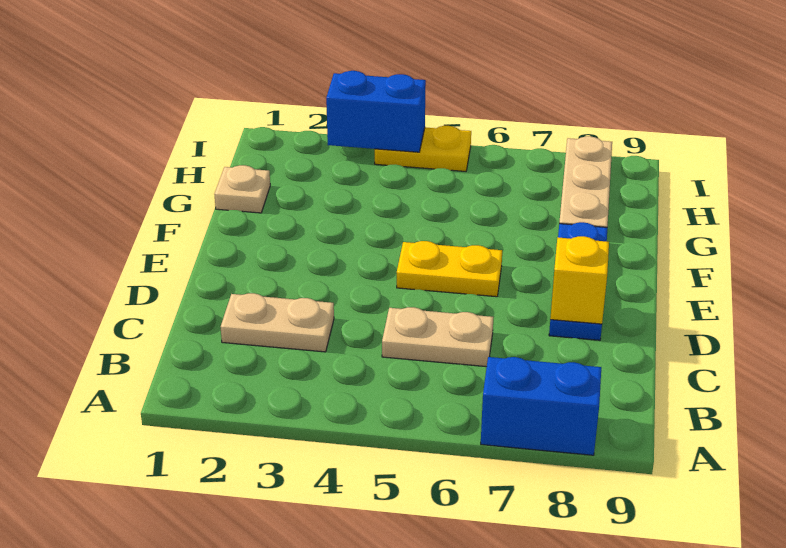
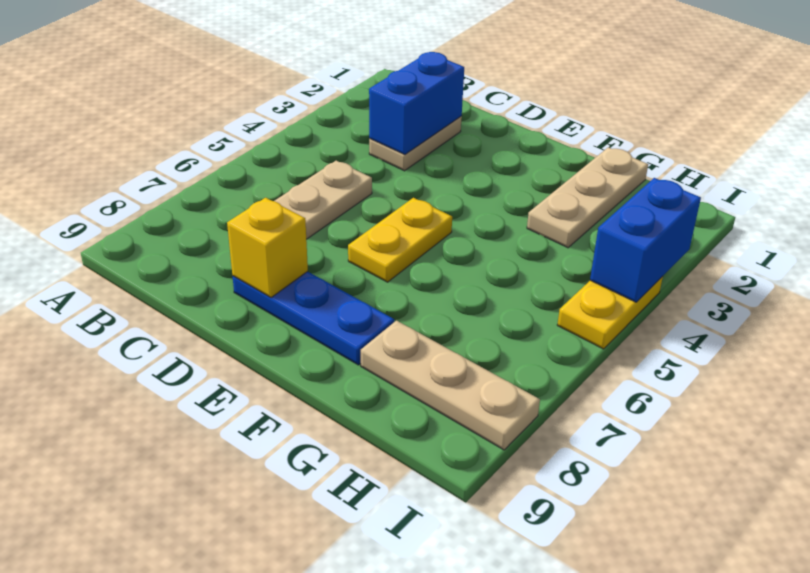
blue 1x2 brick [481,357,601,455] -> blue 1x2 brick moved to [369,52,464,155]
tan 1x1 plate [214,165,270,213] -> tan 1x3 plate [527,148,648,248]

